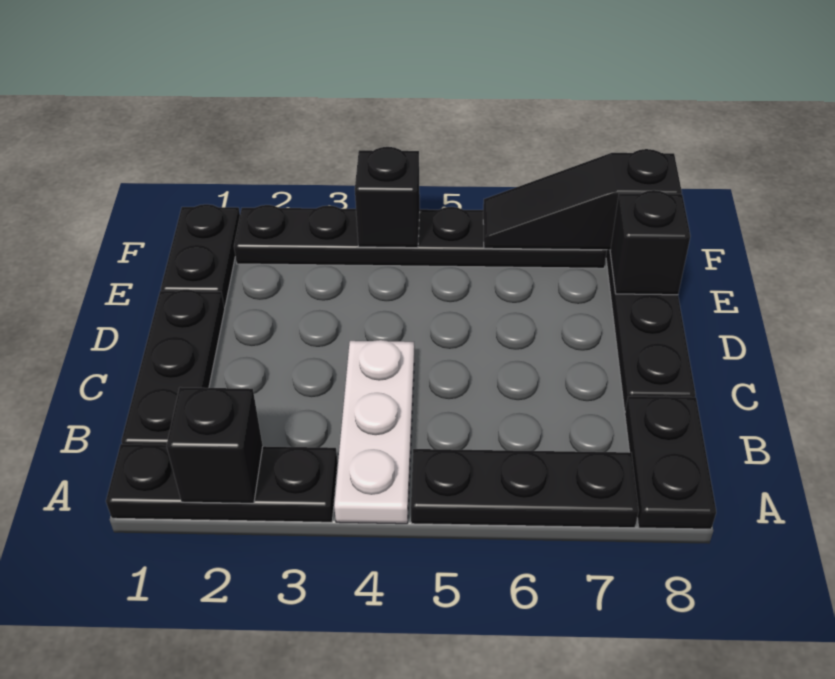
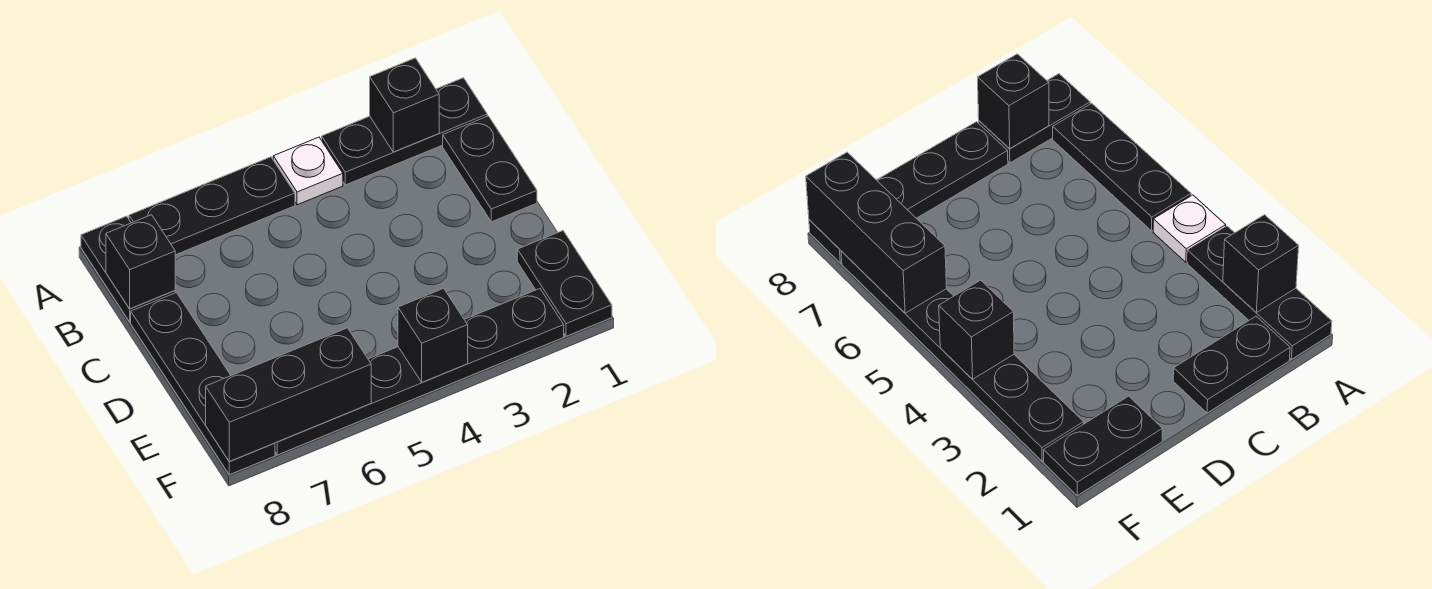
white 1x3 plate [334,340,414,524] -> white 1x1 plate [273,137,343,205]
black 1x3 plate [121,289,225,445] -> black 1x2 plate [443,116,537,222]
black 1x1 brick [610,190,690,295] -> black 1x1 brick moved to [106,215,175,309]
black 1x3 slope [483,149,682,250] -> black 1x3 brick [206,328,371,461]

